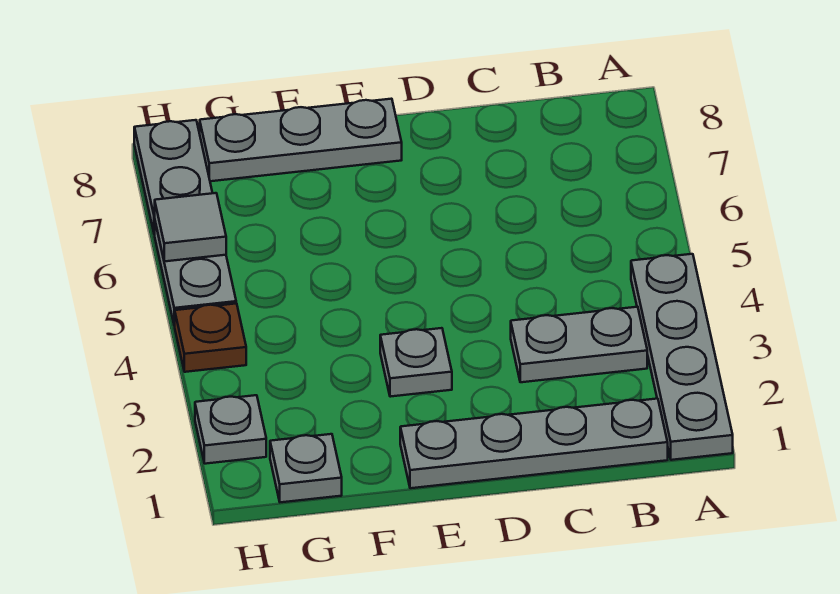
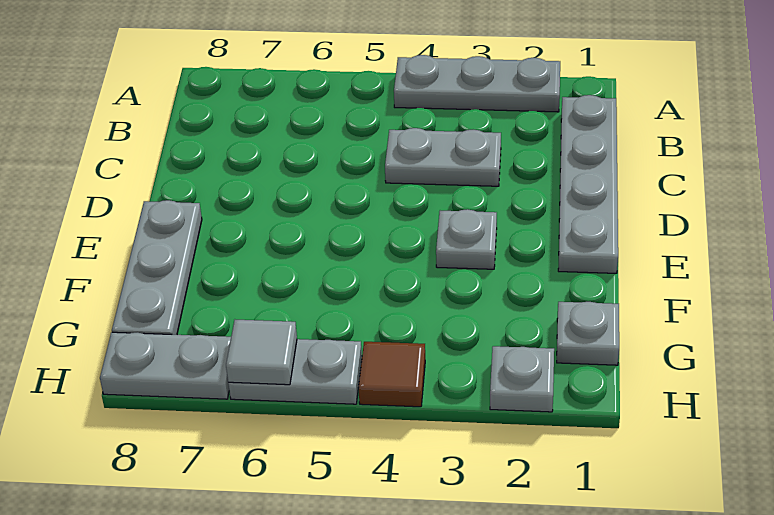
grey 1x4 plate [631,254,733,460] -> grey 1x3 plate [394,55,560,112]
grey 1x2 plate [511,307,647,382] -> grey 1x2 plate turned to [385,128,501,186]
brown 1x1 plate [175,303,246,372] -> brown 1x1 tile [358,342,425,407]

